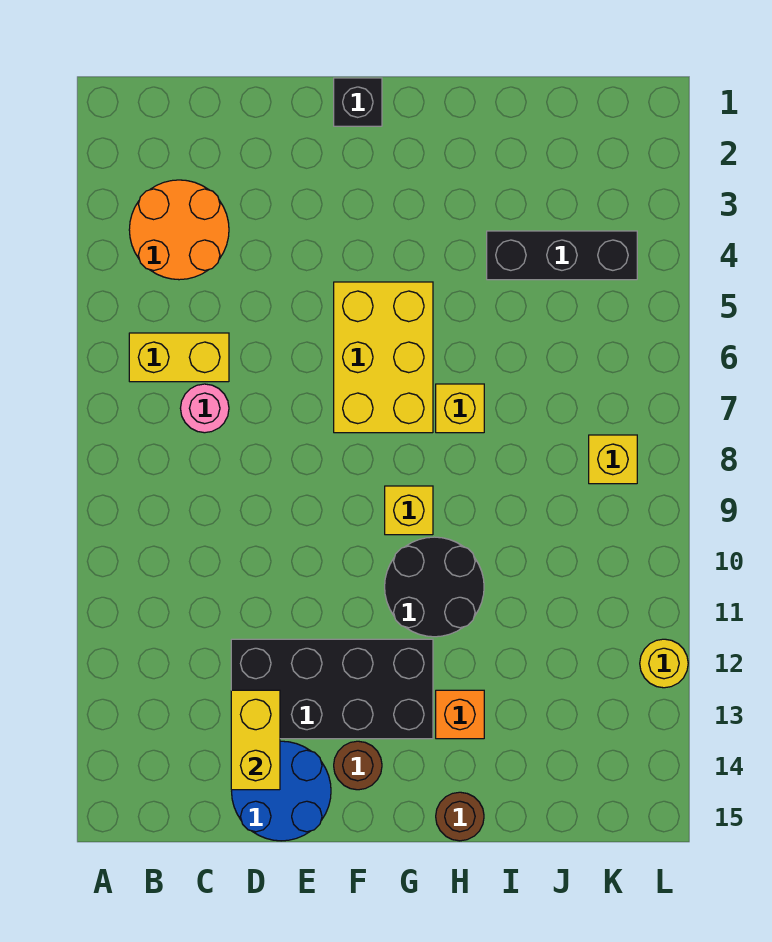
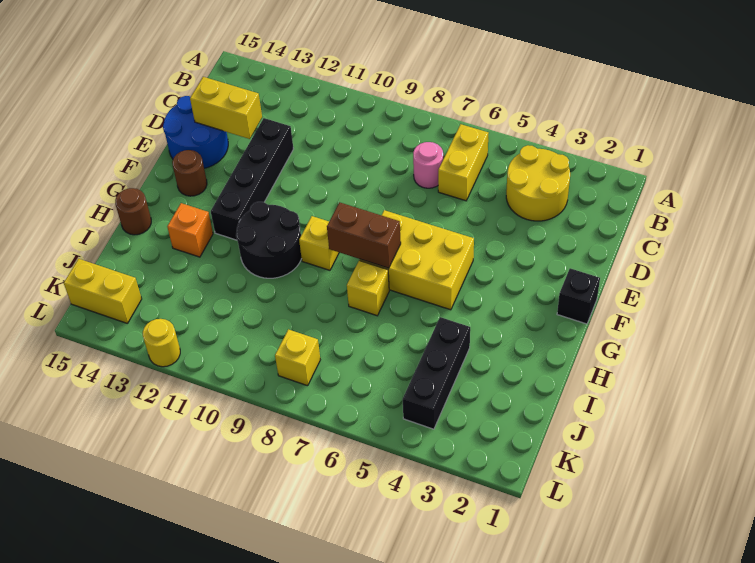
orange 2x2 round brick [129,180,229,280] -> yellow 2x2 round brick [506,145,570,221]
black 2x4 brick [231,639,433,739] -> black 1x4 brick [211,118,293,240]
none -> brown 1x2 brick [327,202,401,268]
none -> yellow 1x2 brick [64,259,142,323]

